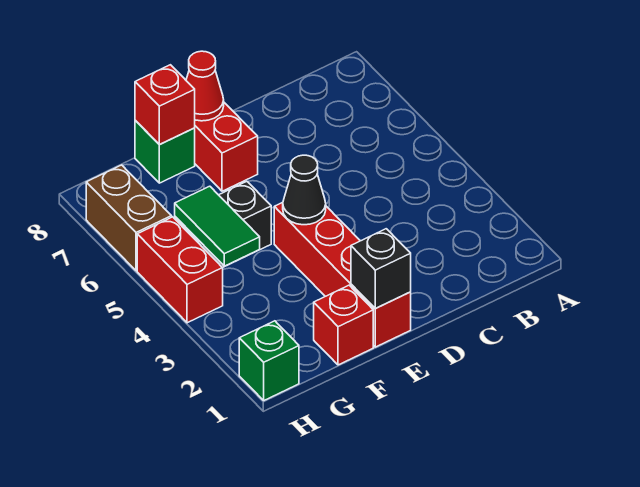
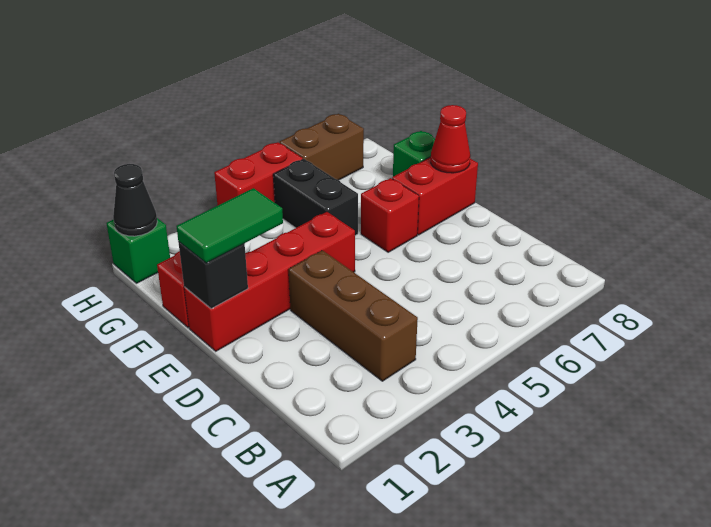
none -> brown 1x3 brick [289,250,418,381]
black 1x1 cone [283,155,326,225] -> black 1x1 cone moved to [113,164,157,236]
red 1x1 brick [135,65,195,145] -> red 1x1 brick moved to [361,178,419,252]
green 1x2 tile [175,186,260,266] -> green 1x2 tile moved to [176,188,283,263]

